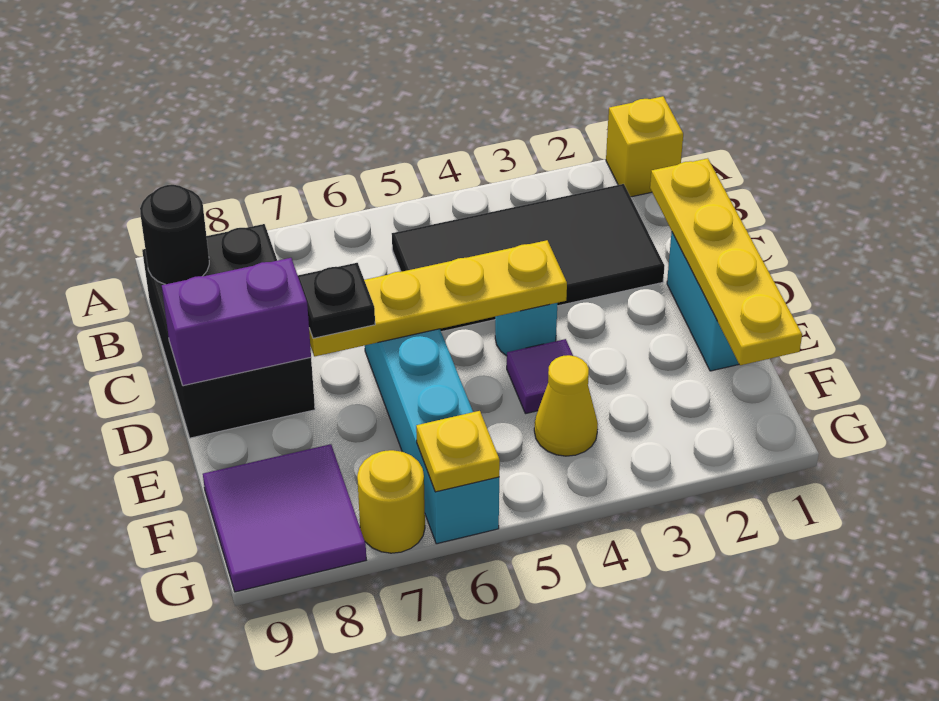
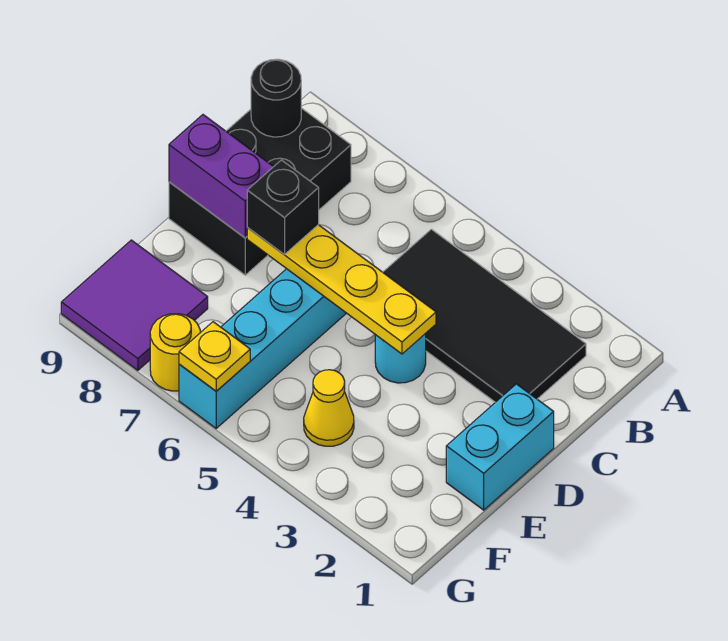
yellow 1x1 brick [606,96,683,197] -> none
yellow 1x4 plate [650,158,802,365] -> none
black 1x1 plate [298,263,375,338] -> black 1x1 brick [247,160,319,254]
purple 1x1 tile [507,339,573,414] -> none

